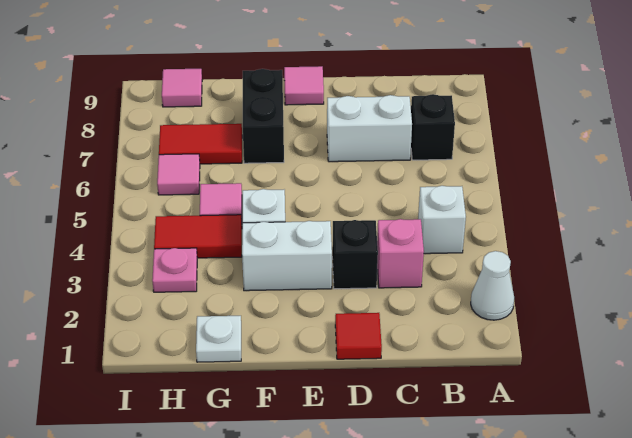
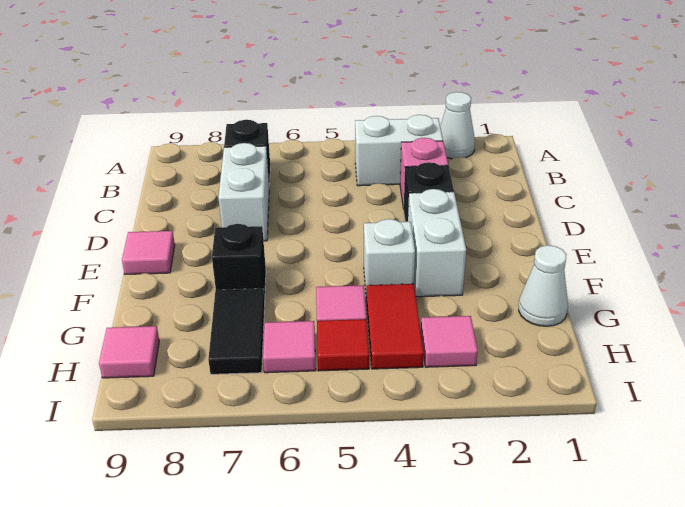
white 1x1 brick [418,186,466,254] -> white 1x2 brick [355,115,443,186]
red 1x1 tile [335,313,382,359] -> red 1x1 tile moved to [317,319,369,371]
black 1x2 brick [243,69,284,163] -> black 1x1 brick [212,224,266,301]
white 1x1 plate [196,316,241,362] -> white 1x1 cone [519,245,568,326]
red 1x2 tile [159,124,242,164] -> black 1x2 tile [208,289,265,374]
pink 1x1 plate [152,248,197,292] -> pink 1x1 tile [421,316,478,367]

